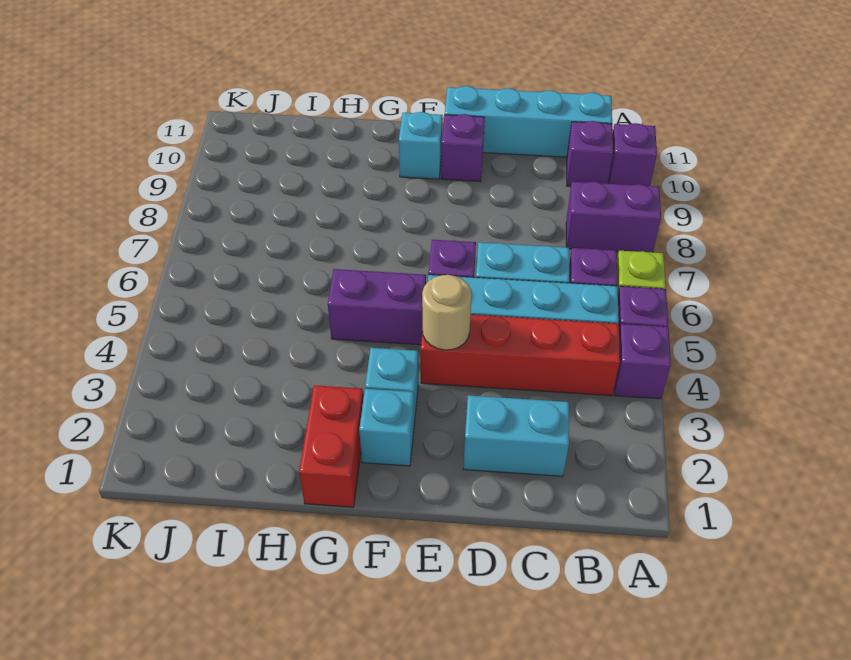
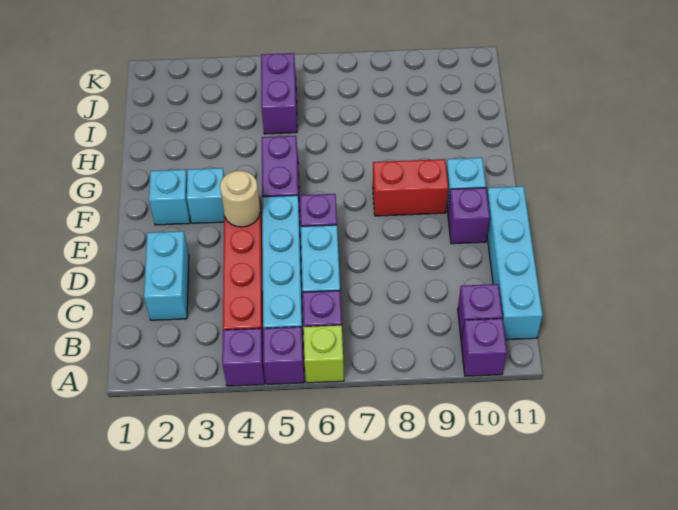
purple 1x2 brick [566,182,661,252] -> purple 1x2 brick moved to [261,53,297,134]
red 1x2 brick [299,385,363,507] -> red 1x2 brick moved to [373,159,448,216]

